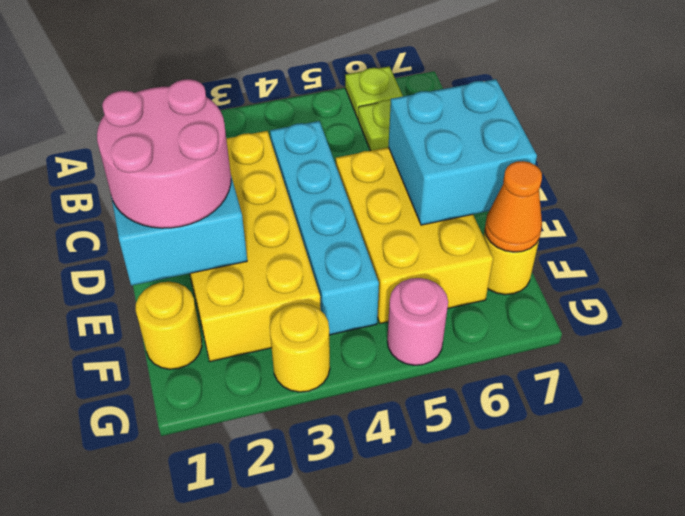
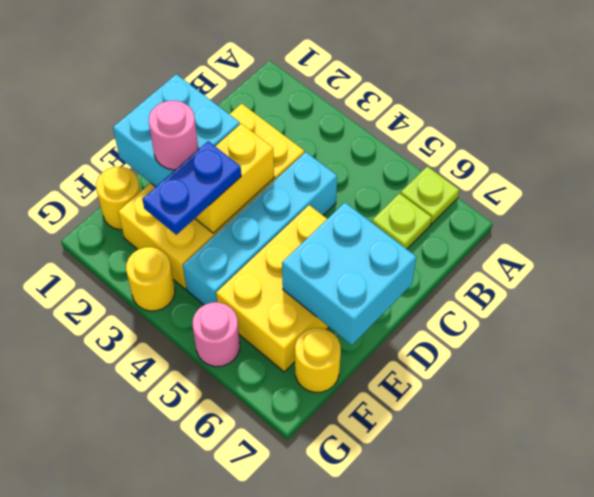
pink 2x2 round brick [97,79,231,228] -> pink 1x1 round brick [149,101,198,170]
none -> yellow 1x2 brick [195,124,274,233]
none -> blue 1x2 plate [142,141,241,235]
orange 1x1 cone [485,161,542,252] -> none

